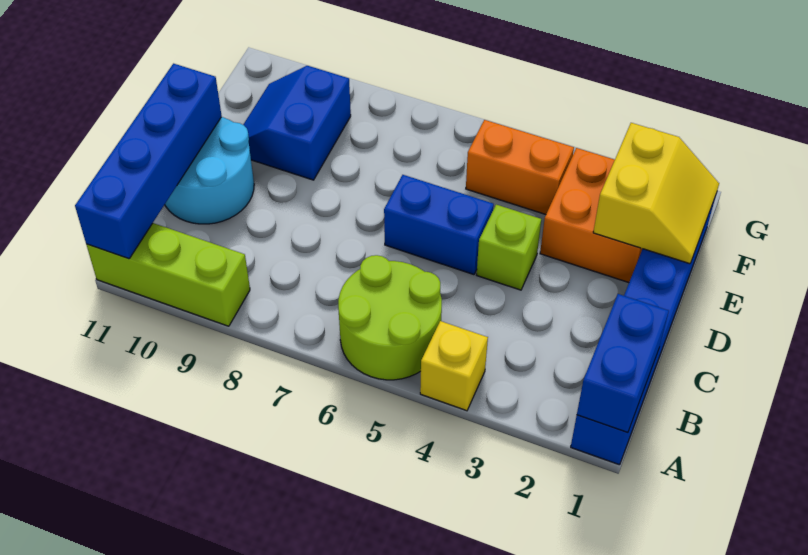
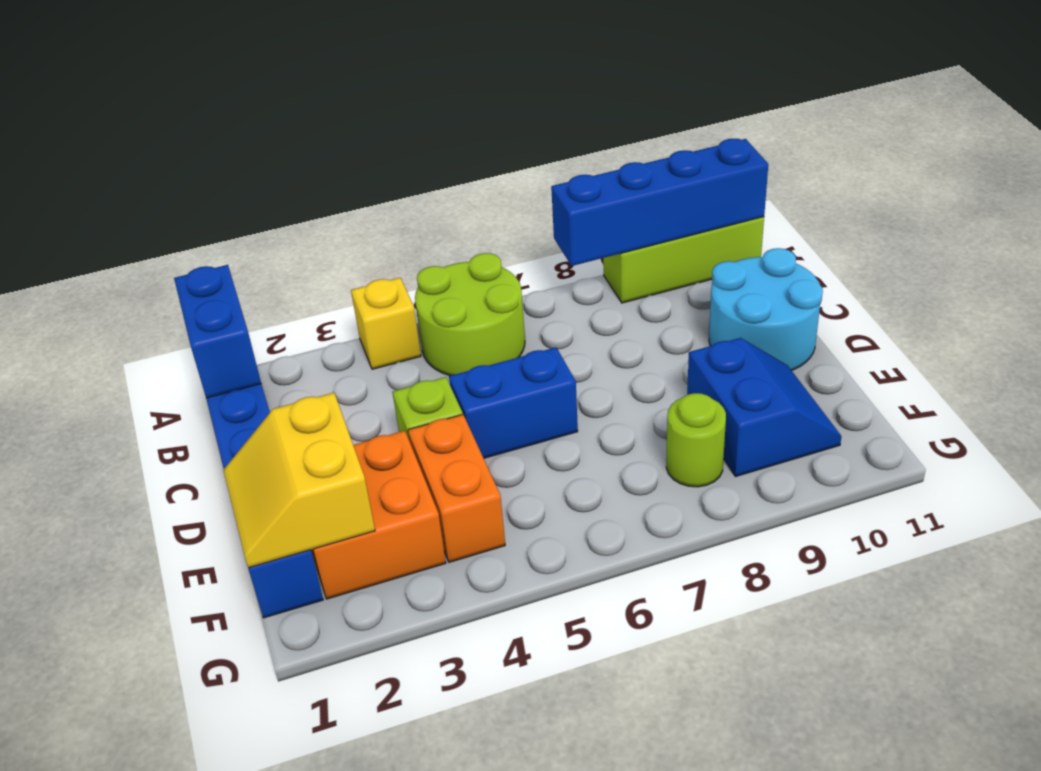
blue 1x4 brick [75,64,222,259] -> blue 1x4 brick turned to [551,139,768,266]
orange 1x2 brick [466,120,574,214] -> orange 1x2 brick turned to [408,415,505,562]
none -> lime 1x1 round brick [666,393,726,487]

